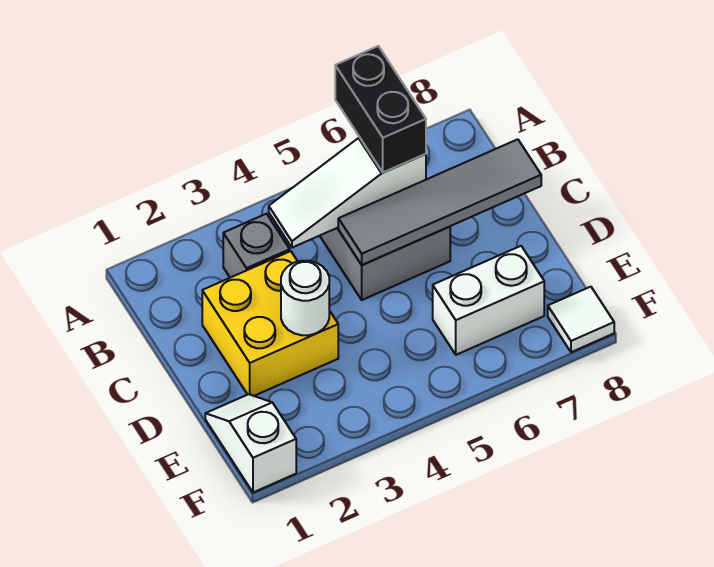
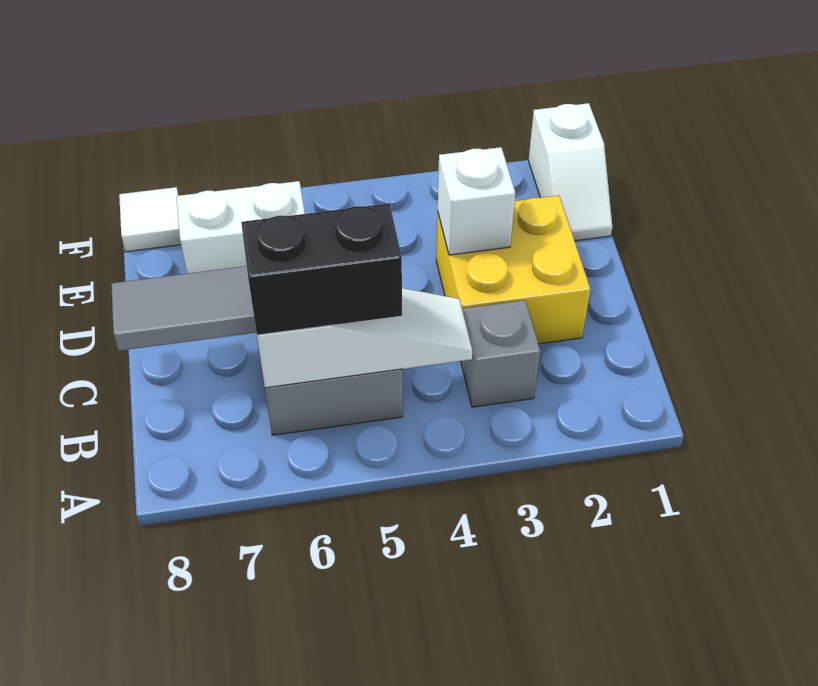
black 1x2 brick [335,46,426,173] -> black 1x2 brick turned to [241,203,402,335]
white 1x1 round brick [281,261,329,335] -> white 1x1 brick [438,147,515,255]

